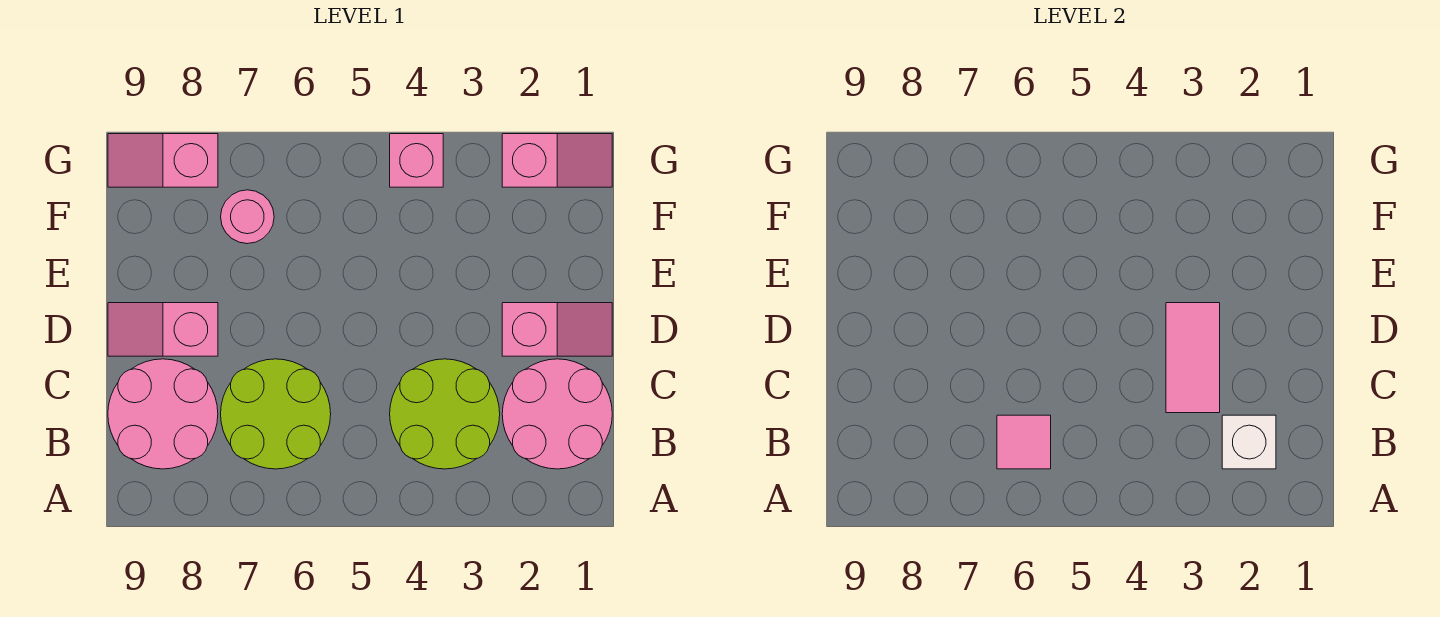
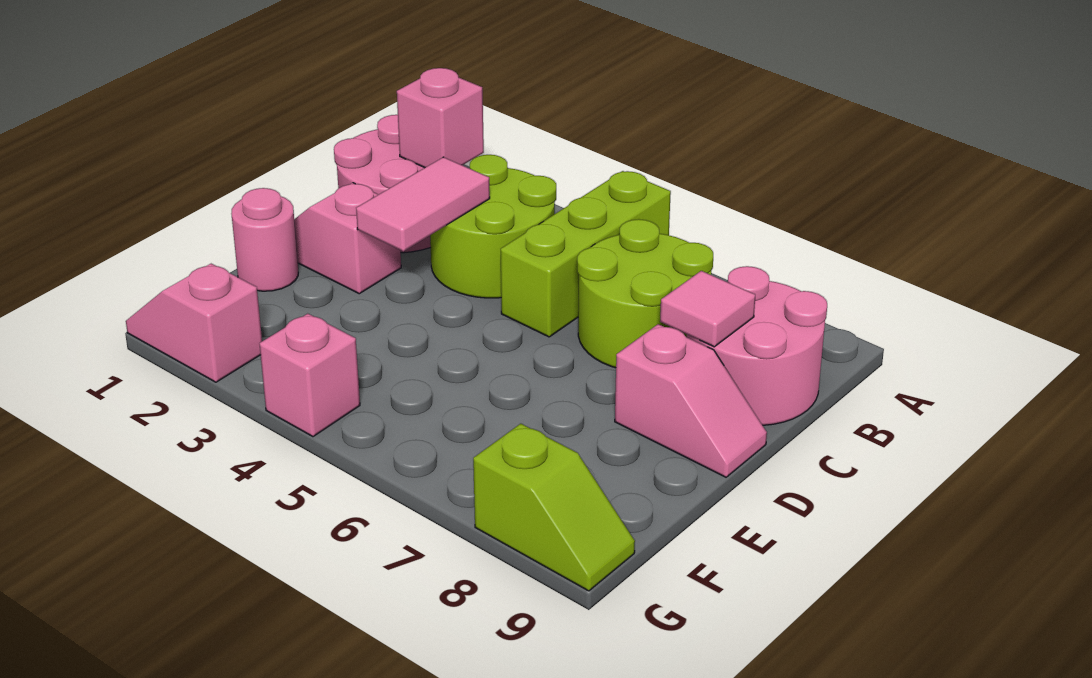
none -> lime 1x3 brick [501,171,671,337]
white 1x1 brick [1222,415,1276,469] -> pink 1x1 brick [397,68,484,168]
pink 1x1 tile [997,415,1051,469] -> pink 1x1 tile moved to [660,271,755,347]
pink 1x1 round brick [221,190,274,244] -> pink 1x1 round brick moved to [231,188,298,291]
pink 1x2 slope [108,134,218,187] -> lime 1x2 slope [473,424,635,591]

